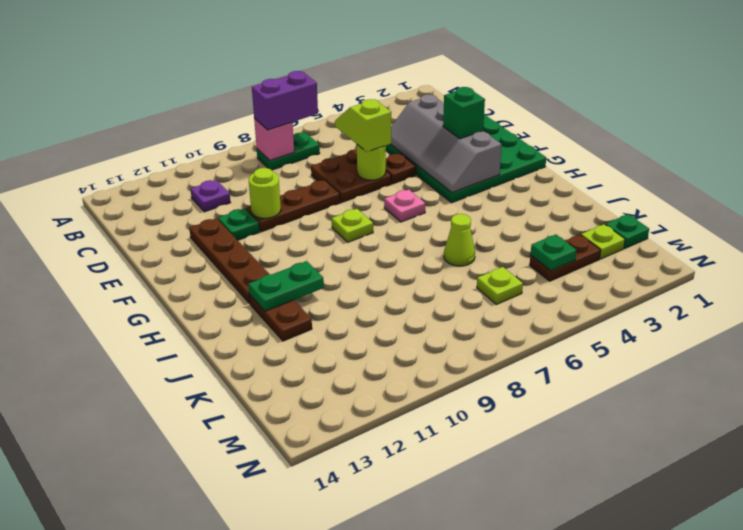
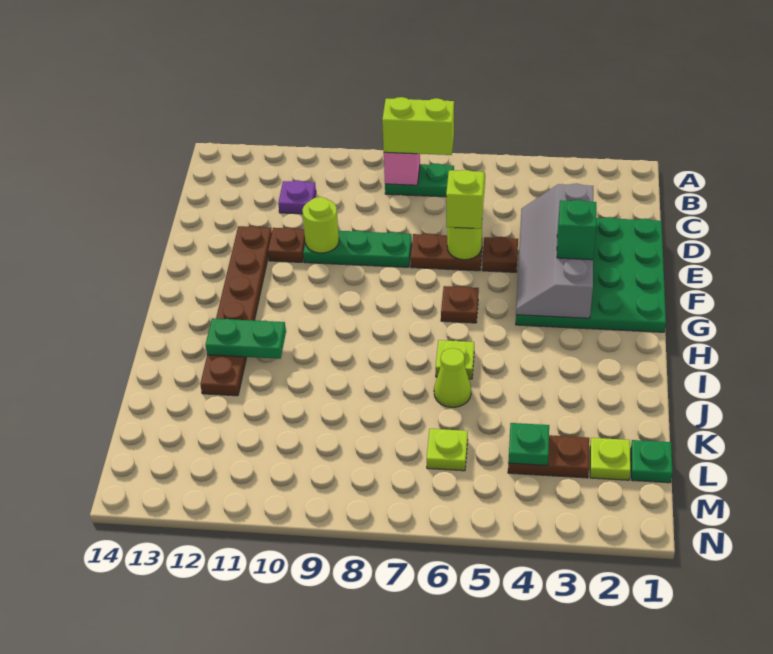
purple 1x2 brick [252,71,318,130] -> lime 1x2 brick [382,97,454,155]
brown 2x2 plate [311,149,391,203] -> brown 1x2 plate [410,234,482,271]
brown 1x3 plate [246,180,340,232] -> green 1x3 plate [303,230,412,267]
green 1x1 plate [218,208,259,240] -> brown 1x1 plate [268,227,305,262]
pink 1x1 plate [384,189,425,222] -> brown 1x1 plate [441,286,479,323]
lime 1x1 plate [332,209,373,242] -> lime 1x1 plate moved to [436,340,474,379]

